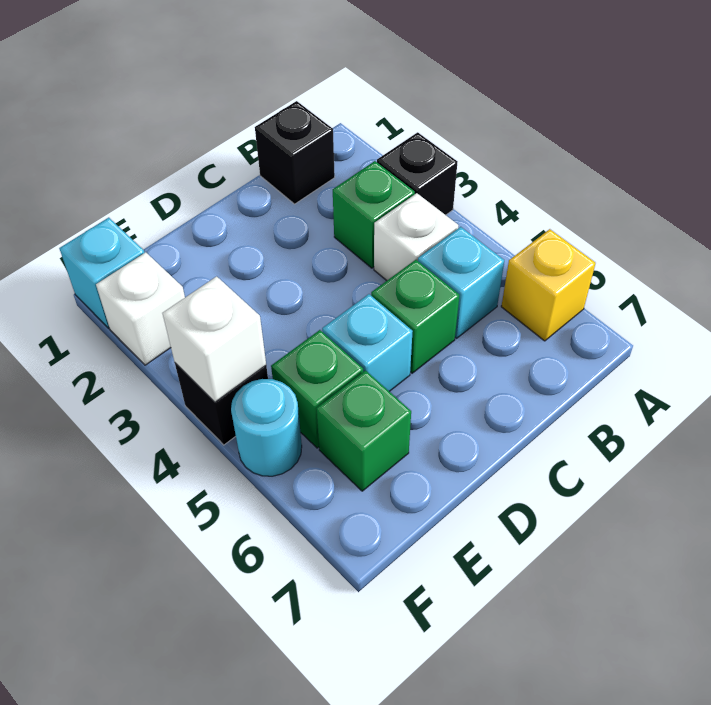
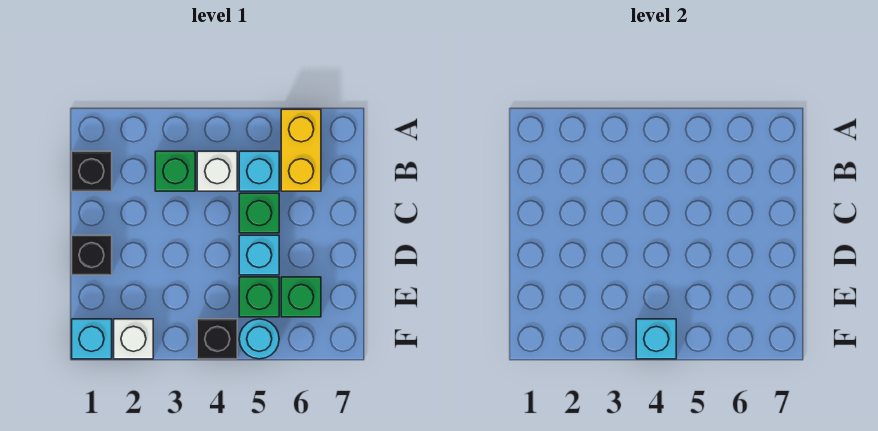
black 1x1 brick [377,132,457,215] -> black 1x1 brick moved to [72,235,112,275]
yellow 1x1 brick [501,229,596,341] -> yellow 1x2 brick [281,109,321,191]
white 1x1 brick [162,276,266,402] -> cyan 1x1 brick [636,319,676,359]

